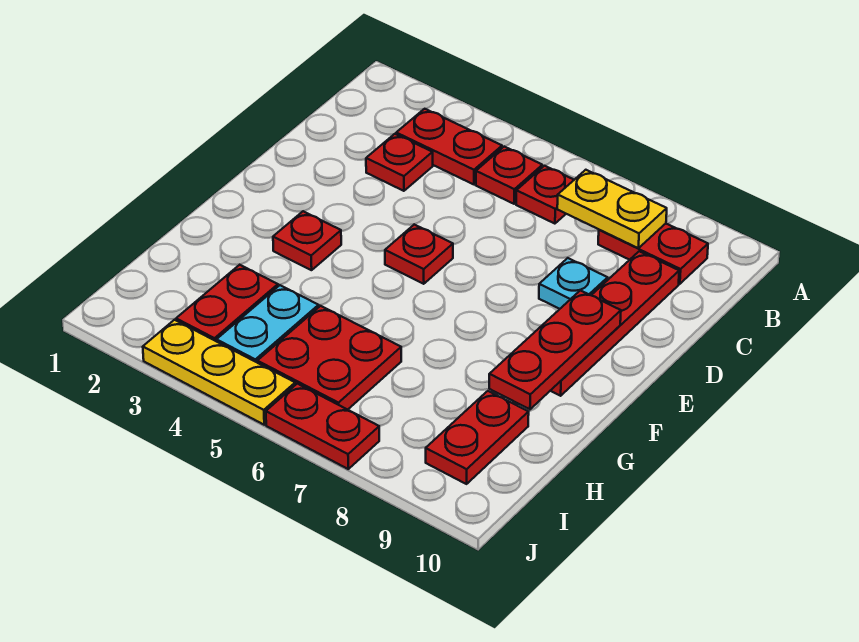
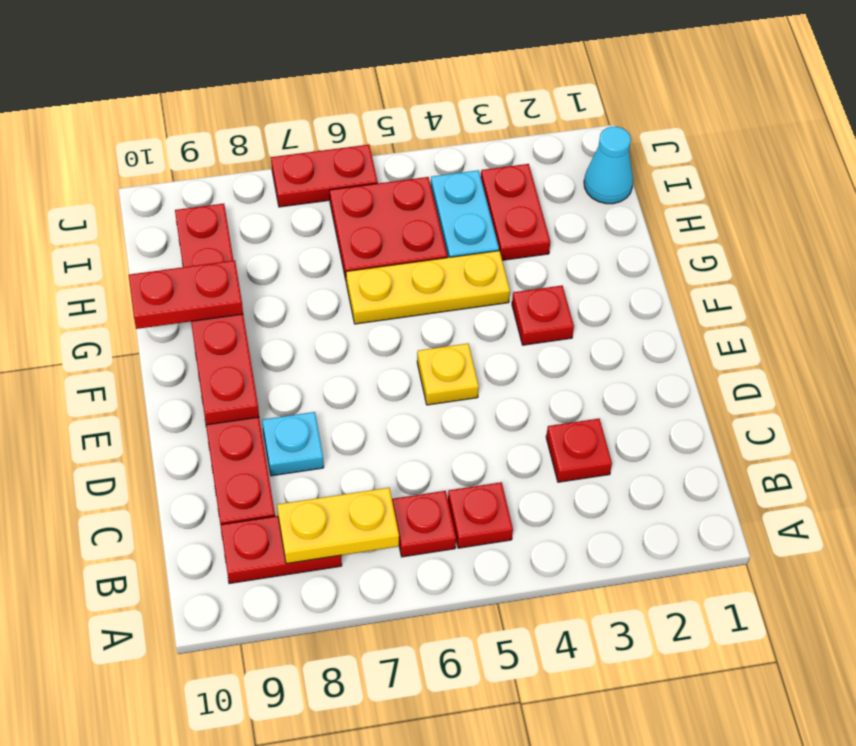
red 1x2 plate [396,109,502,184] -> red 1x2 plate moved to [129,260,243,329]
red 1x1 plate [385,224,453,284] -> yellow 1x1 plate [417,344,479,405]
none -> cyan 1x1 cone [584,127,633,204]
yellow 1x3 plate [143,320,295,425] -> yellow 1x3 plate moved to [346,251,510,324]

